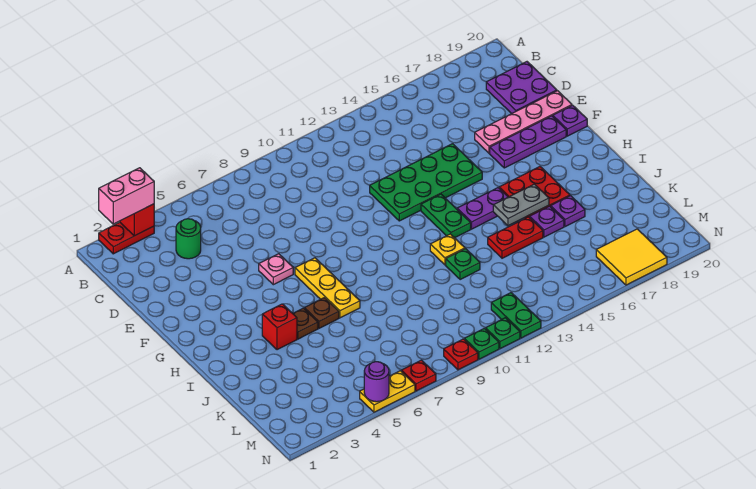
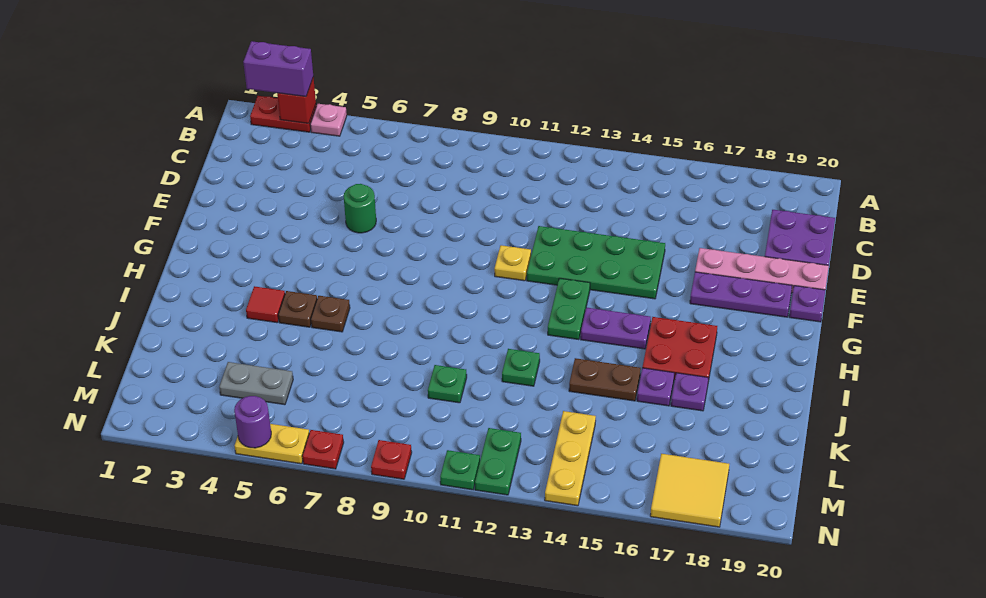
pink 1x2 brick [99,168,154,224] -> purple 1x2 brick [243,41,313,97]
green 1x1 round brick [176,219,201,259] -> green 1x1 round brick moved to [344,184,376,233]
pink 1x1 plate [259,254,293,285] -> pink 1x1 plate moved to [310,104,347,136]
yellow 1x3 plate [295,258,360,318] -> yellow 1x3 plate moved to [545,411,596,506]
red 1x1 brick [262,304,297,350] -> red 1x1 tile [246,286,285,323]
yellow 1x1 plate [430,234,465,265] -> yellow 1x1 plate moved to [494,245,531,281]
grey 1x2 plate [493,184,549,226] -> grey 1x2 plate moved to [219,362,293,405]
red 1x2 plate [488,217,543,258] -> brown 1x2 plate [569,358,641,401]
green 1x1 plate [465,328,499,359] -> green 1x1 plate moved to [428,365,467,403]

